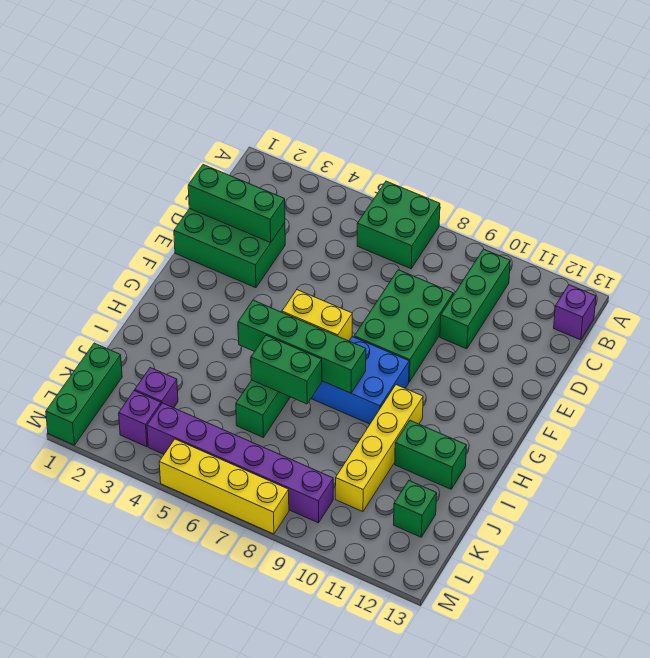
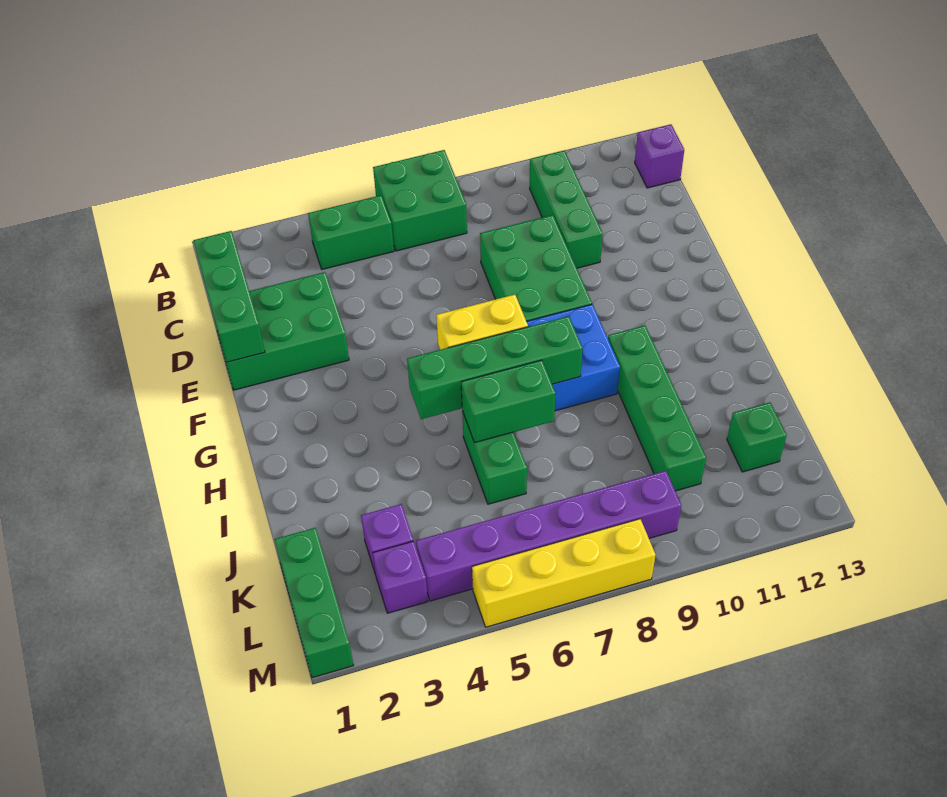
green 1x3 brick [188,165,285,243] -> green 1x3 brick turned to [193,231,265,363]
yellow 1x4 brick [335,385,423,512] -> green 1x4 brick [608,326,706,491]
green 1x2 brick [395,421,467,489] -> green 1x2 brick moved to [308,195,394,269]

